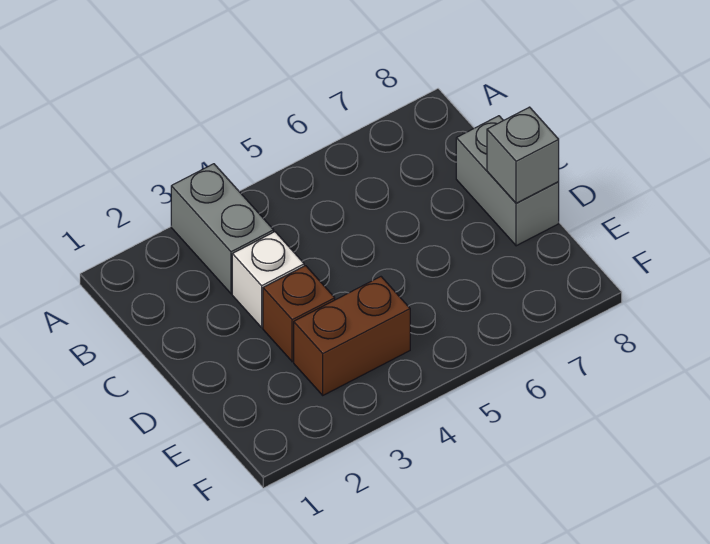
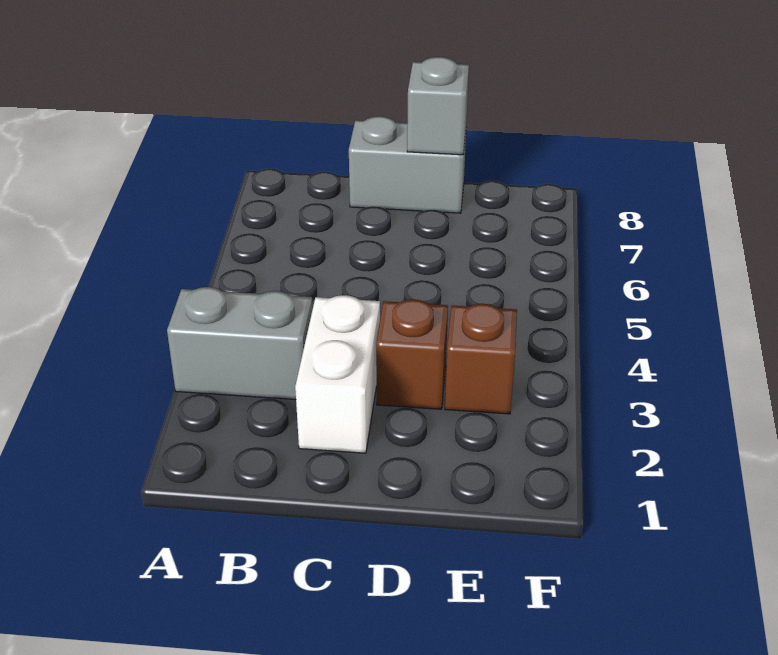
white 1x1 brick [232,232,304,327] -> white 1x2 brick [295,295,380,453]
brown 1x2 brick [294,277,410,395] -> brown 1x1 brick [445,304,517,414]

